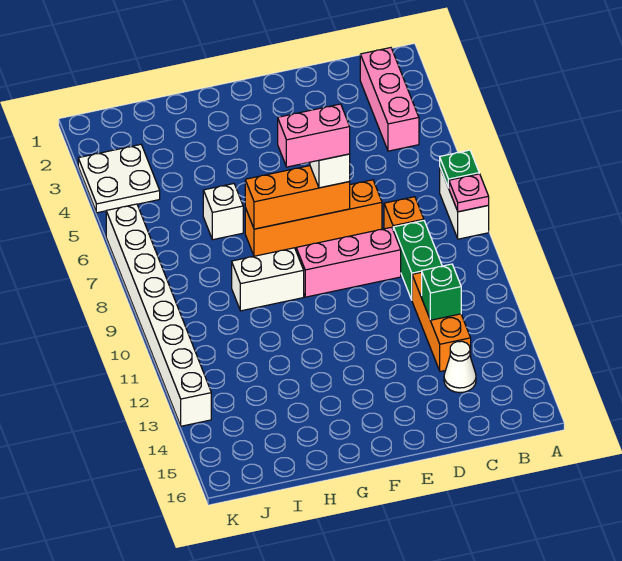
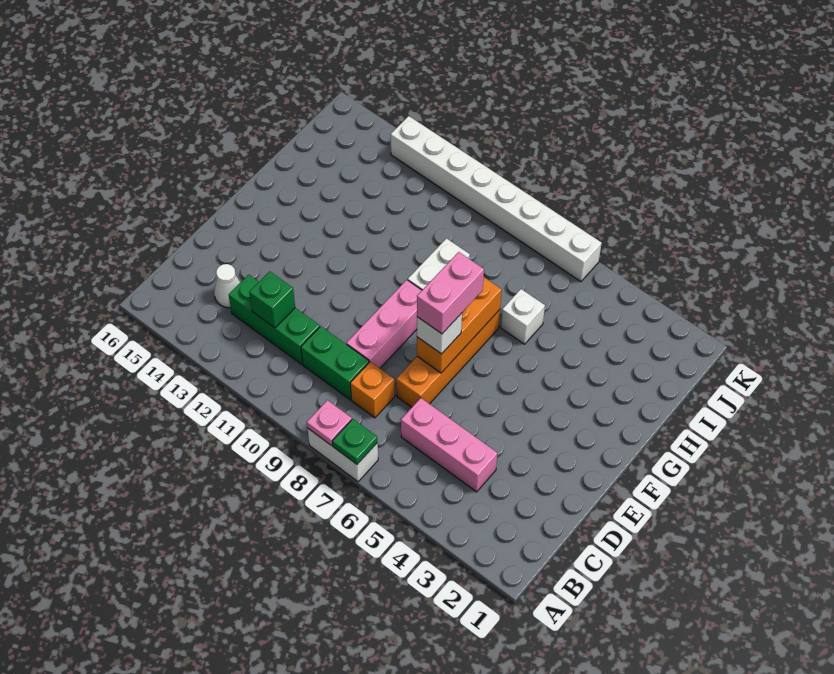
pink 1x3 brick [360,48,419,151] -> pink 1x3 brick moved to [401,398,497,492]
orange 1x3 brick [412,272,471,371] -> green 1x3 brick [229,275,320,364]
white 2x2 plate [78,145,160,213] -> none

